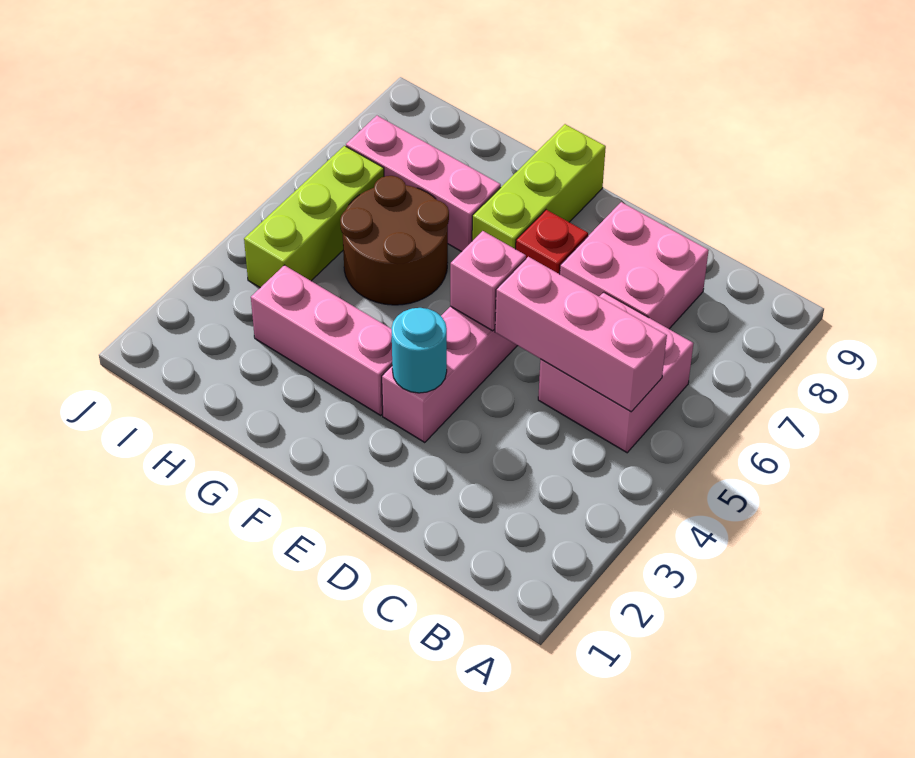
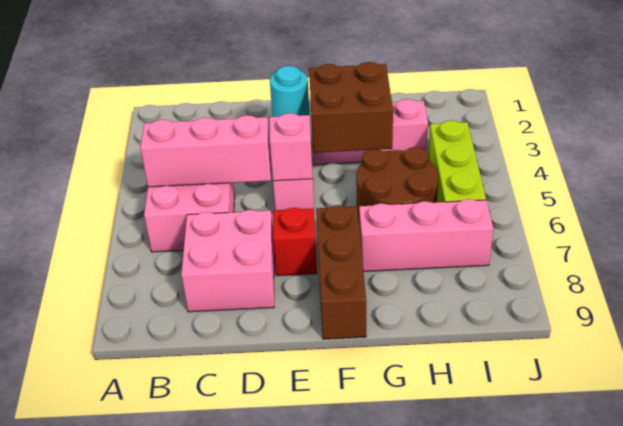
none -> brown 2x2 brick [309,62,393,153]
lime 1x3 brick [472,124,606,249] -> brown 1x3 brick [316,206,366,339]

